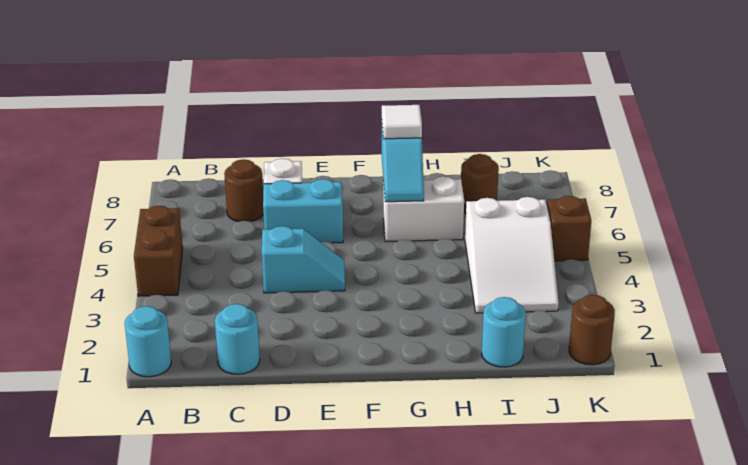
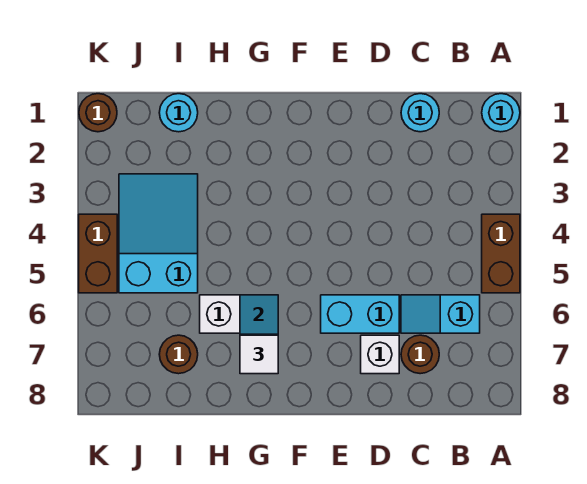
cyan 1x2 slope [262,226,345,293] -> cyan 1x2 slope moved to [401,295,480,333]
white 2x3 slope [465,197,559,313] -> cyan 2x3 slope [119,174,198,293]
brown 1x1 brick [547,196,591,261] -> brown 1x2 brick [79,214,117,293]

